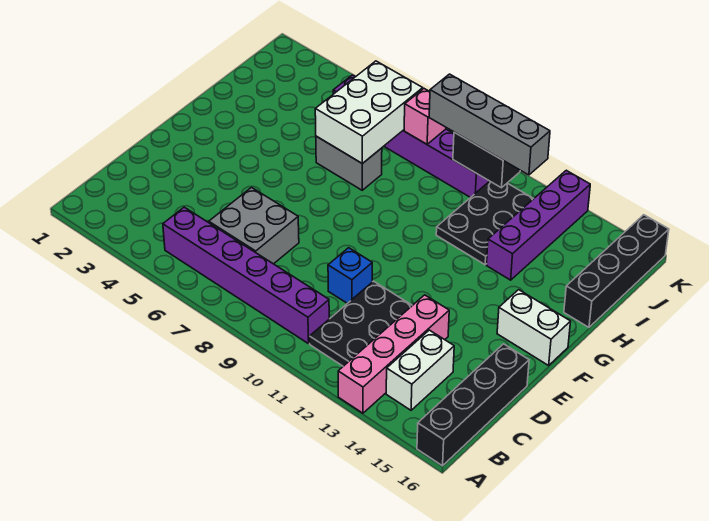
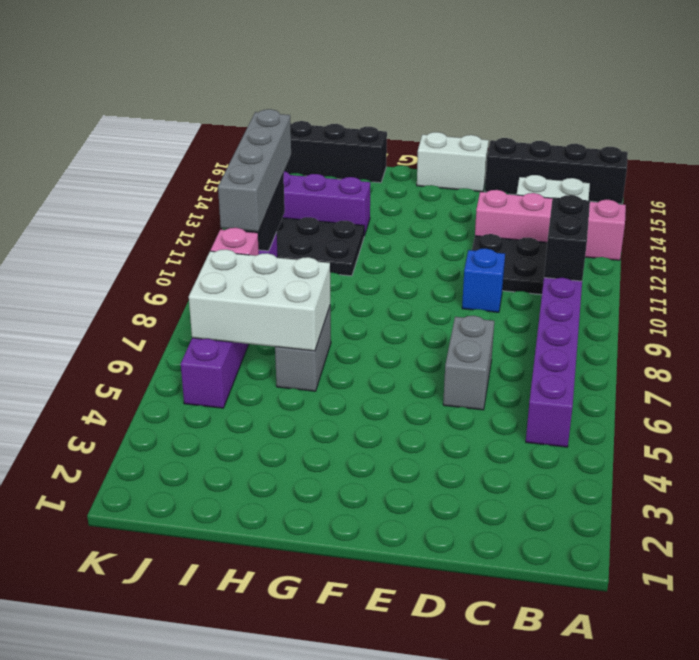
none -> black 1x2 brick [544,195,590,281]
grey 2x2 brick [209,188,299,264] -> grey 1x2 brick [443,316,494,410]
white 1x2 brick [497,290,571,365] -> white 1x2 brick turned to [417,132,489,192]

